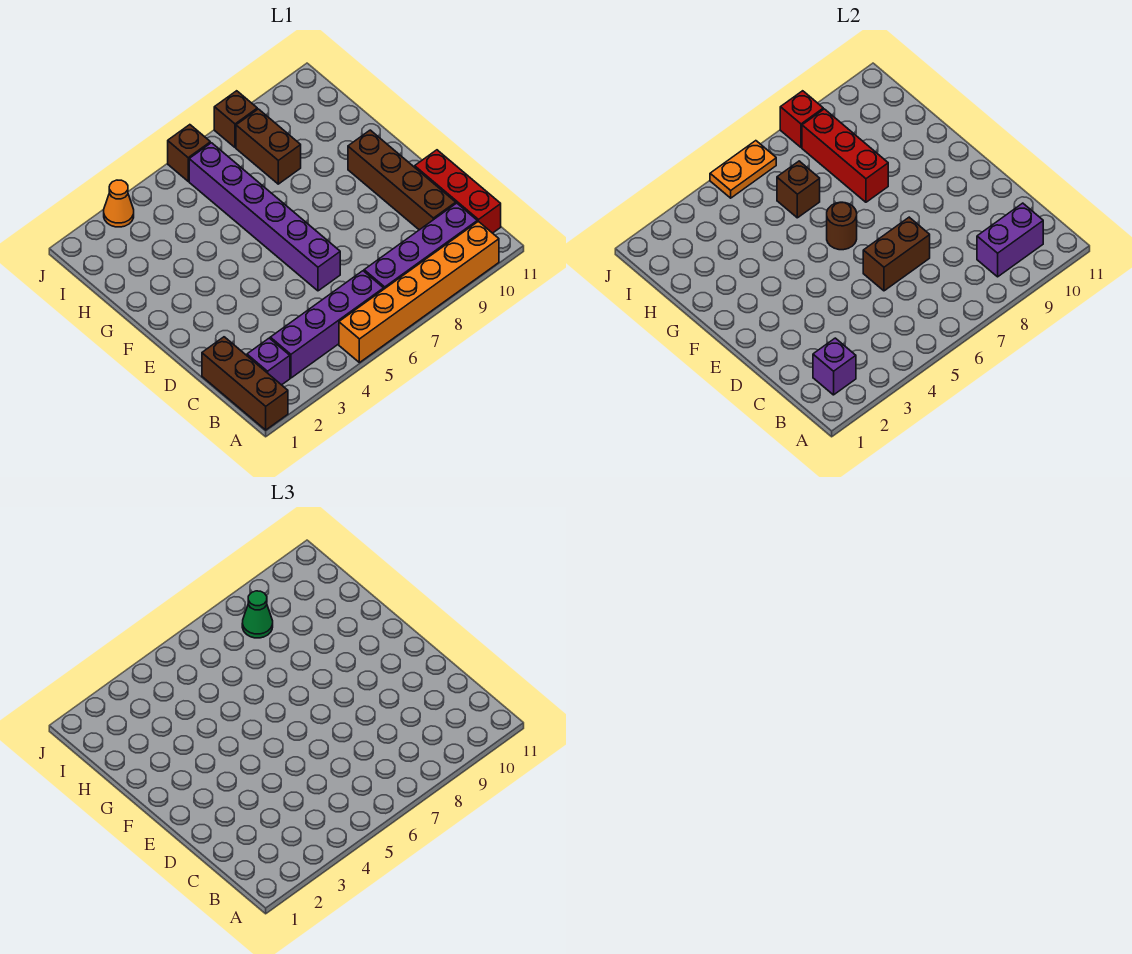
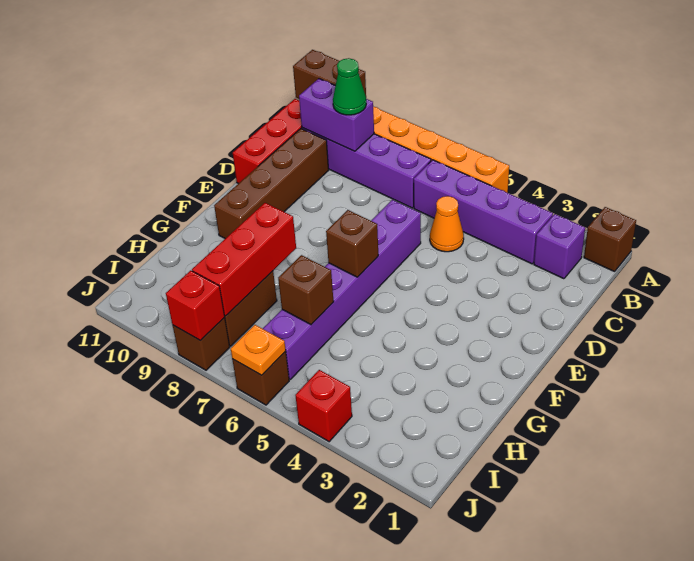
brown 1x3 brick [202,337,288,430] -> brown 1x1 brick [584,207,636,272]
purple 1x1 brick [813,338,856,395] -> none
brown 1x2 brick [863,217,930,291] -> brown 1x2 brick moved to [293,50,366,99]
brown 1x1 round brick [827,202,857,250] -> brown 1x1 brick [326,210,378,277]
green 1x1 cone [242,591,273,638] -> green 1x1 cone moved to [333,58,366,115]
orange 1x1 cone [104,180,134,227] -> orange 1x1 cone moved to [430,196,464,252]
none -> red 1x1 brick [295,370,352,442]
orange 1x2 plate [710,141,776,198] -> orange 1x1 plate [231,325,286,375]

